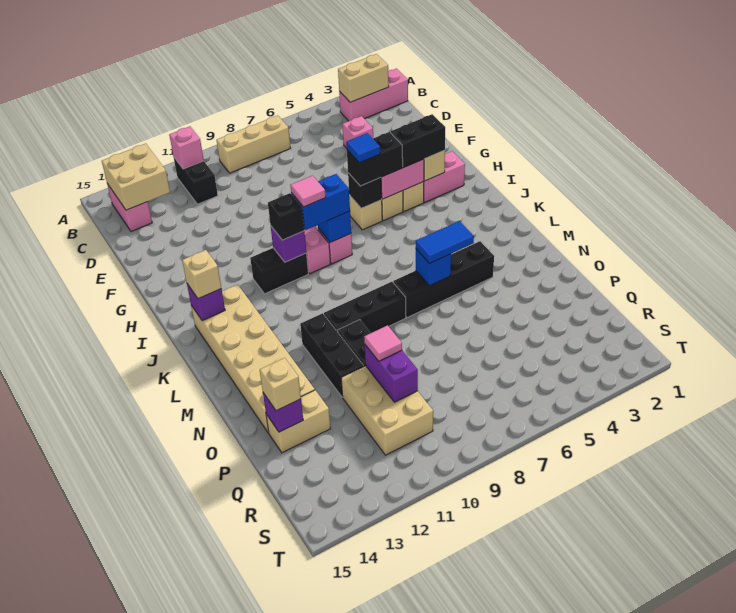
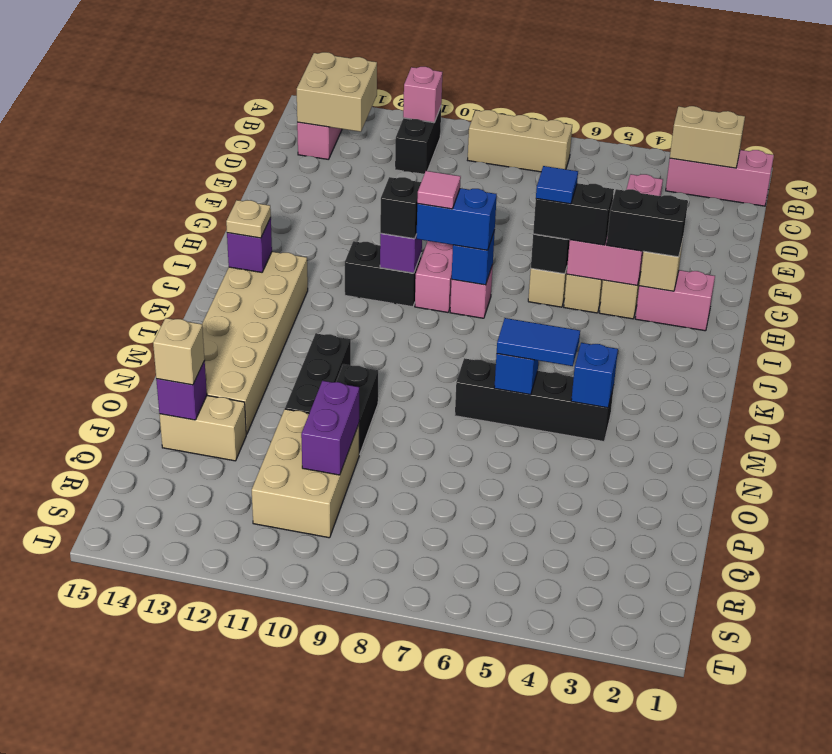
tan 1x1 brick [182,250,221,299] -> tan 1x1 plate [226,200,271,238]
none -> blue 1x1 brick [571,343,618,408]
black 1x3 brick [324,282,406,333] -> none
pink 1x1 tile [364,325,402,361] -> none

